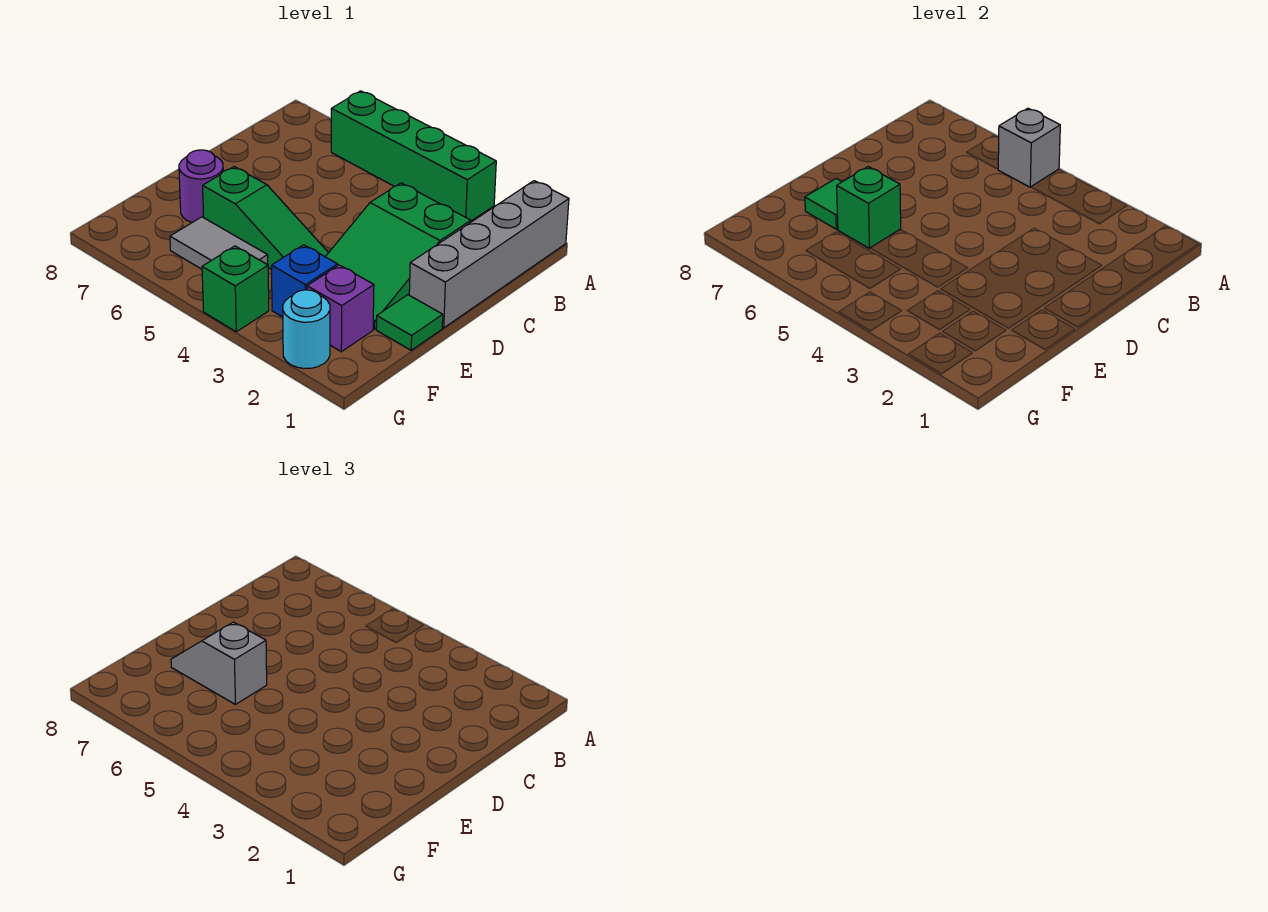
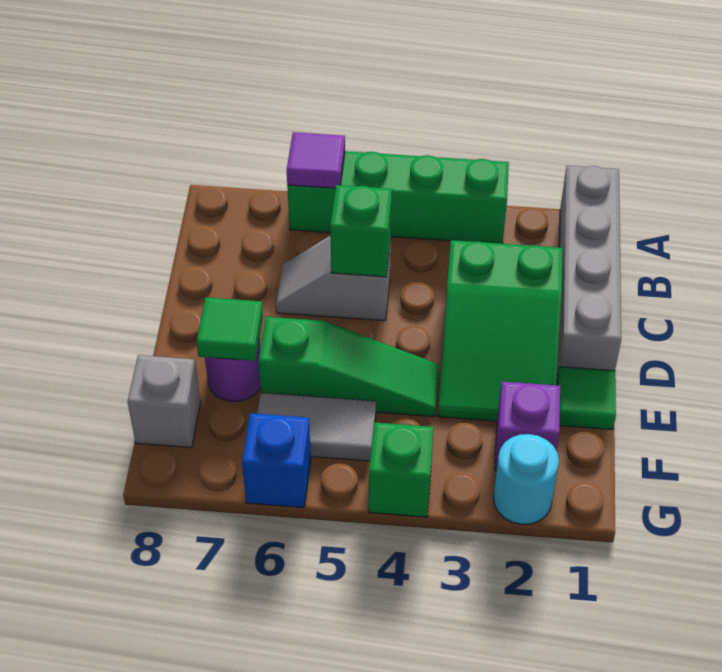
grey 1x1 brick [998,108,1060,187] -> grey 1x1 brick moved to [128,355,201,448]
none -> purple 1x1 tile [287,132,345,188]
green 1x1 brick [837,167,901,248] -> green 1x1 brick moved to [330,185,392,277]
grey 1x2 slope [171,622,267,704] -> grey 1x2 slope moved to [276,236,391,321]
blue 1x1 brick [272,245,338,317] -> blue 1x1 brick moved to [242,413,311,508]

